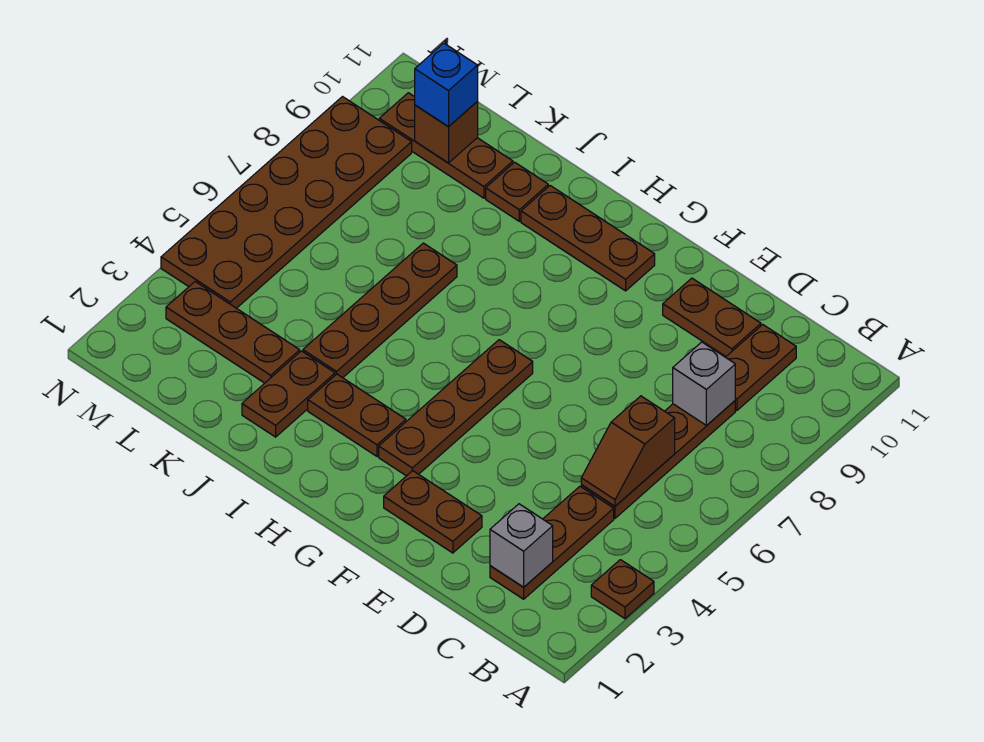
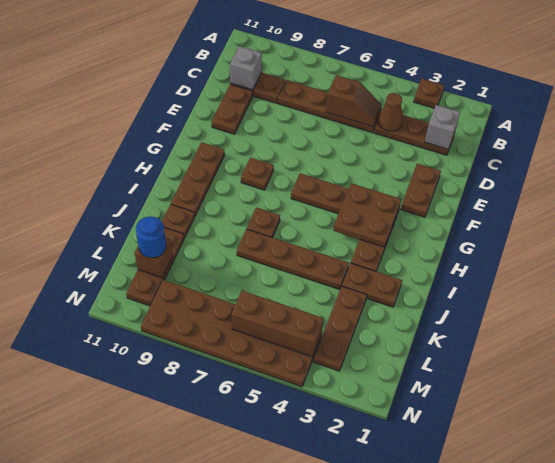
none -> brown 1x1 cone [378,93,403,131]
grey 1x1 brick [673,342,735,425] -> grey 1x1 brick moved to [230,46,262,90]
none -> brown 2x2 plate [333,183,401,247]
none -> brown 1x1 plate [241,158,274,190]
none -> brown 1x1 plate [247,207,280,237]
blue 1x1 brick [415,43,478,127] -> blue 1x1 round brick [136,217,166,258]
none -> brown 1x3 brick [231,291,323,357]

